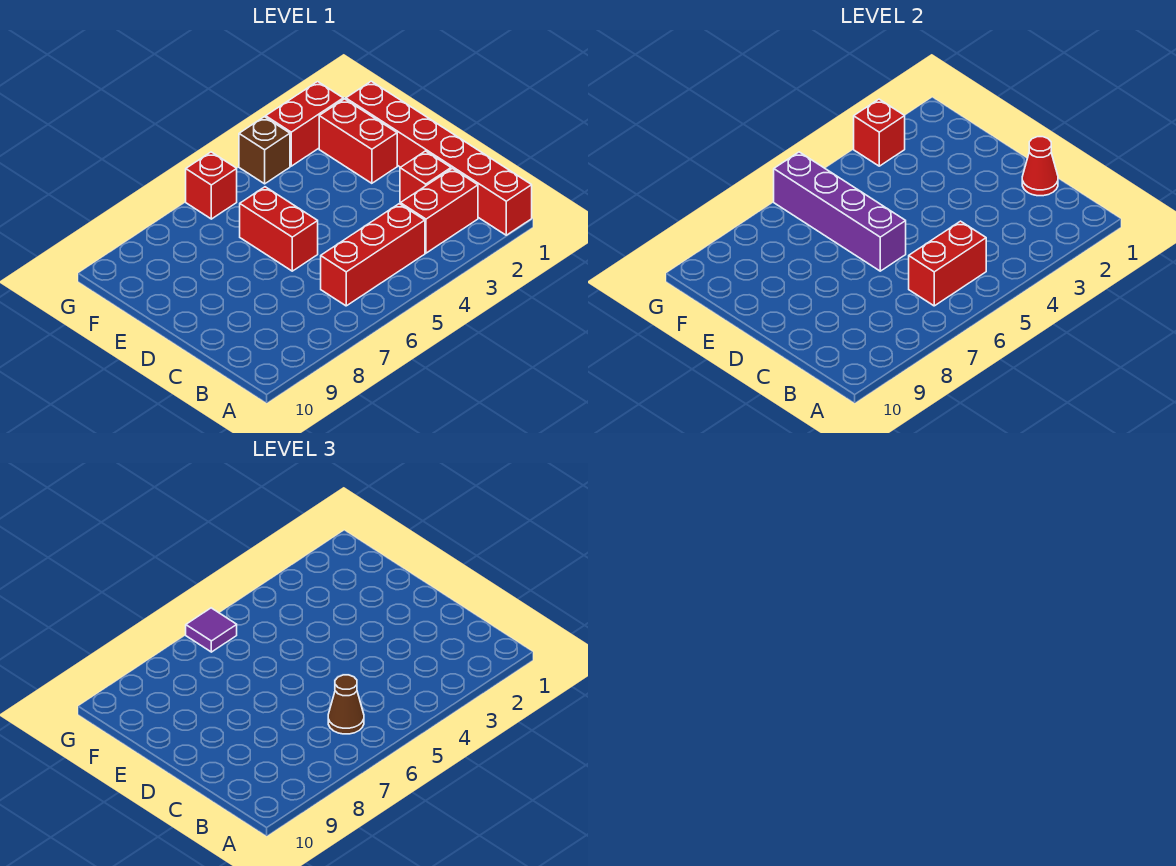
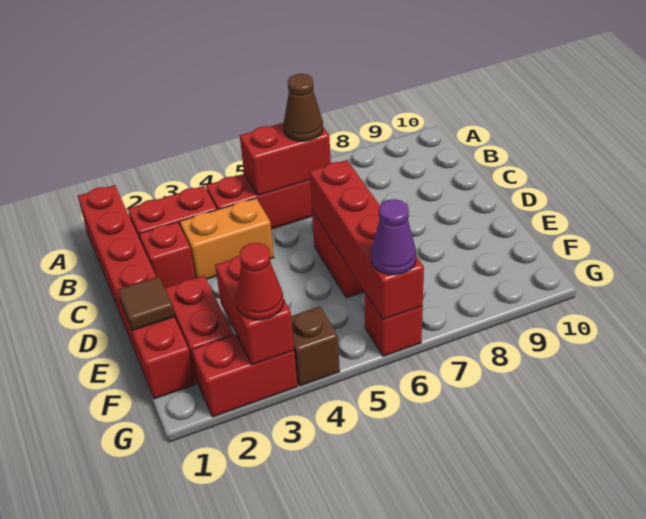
red 1x1 cone [1022,137,1058,196] -> red 1x1 cone moved to [236,243,284,320]
none -> orange 1x2 brick [180,198,274,279]
purple 1x4 brick [774,152,906,271] -> red 1x4 brick [310,160,424,320]
none -> brown 1x1 tile [118,276,174,331]
red 1x1 brick [854,99,905,166] -> red 1x2 brick [215,256,294,365]
purple 1x1 tile [186,608,237,652] -> purple 1x1 cone [371,199,416,275]

